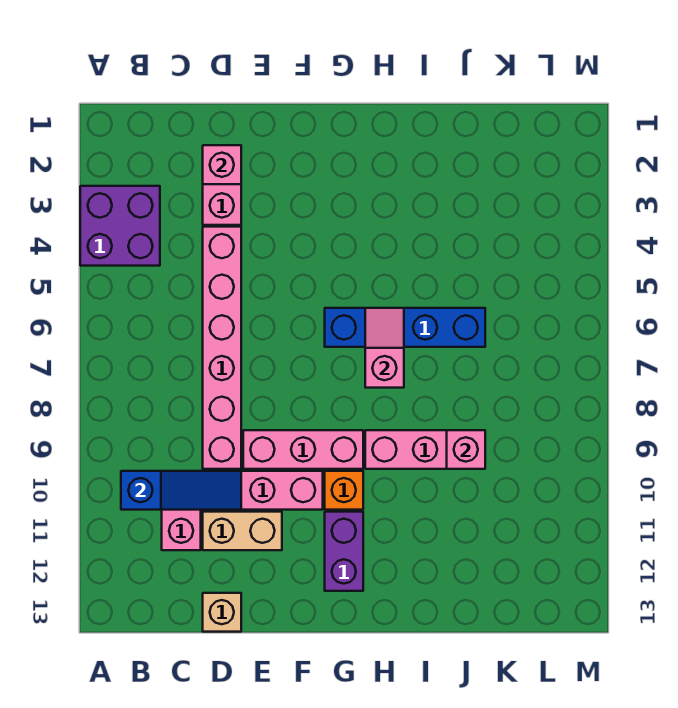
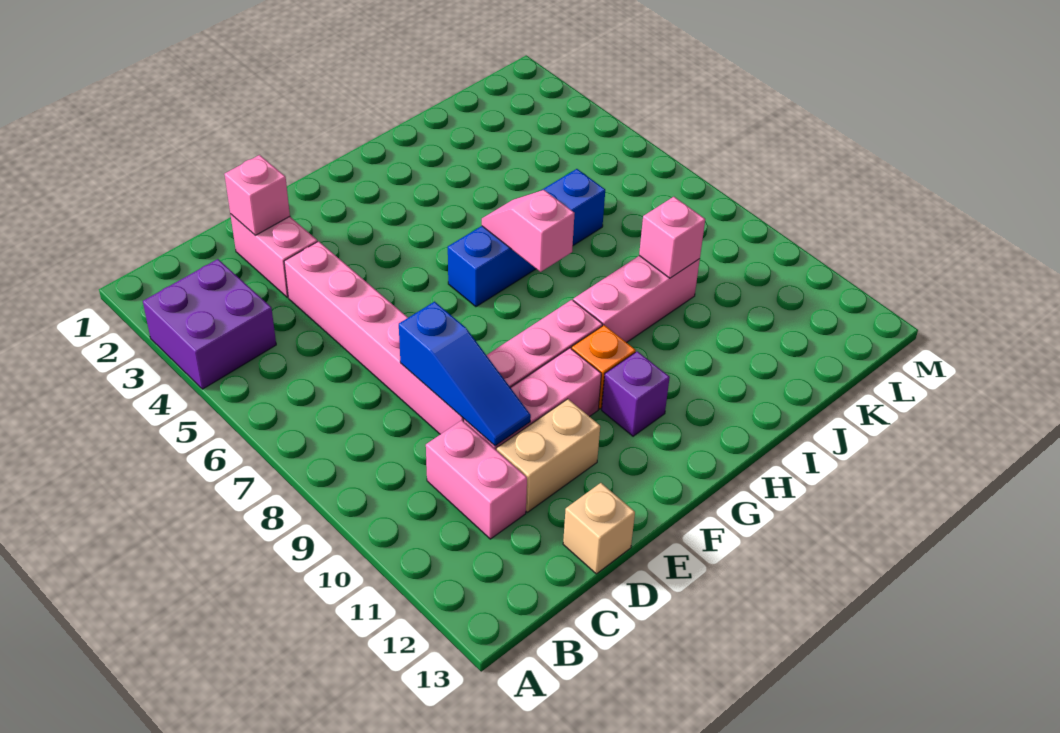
blue 1x3 slope [121,471,241,510] -> blue 1x3 slope turned to [399,302,531,446]
purple 1x2 brick [325,512,363,591] -> purple 1x1 brick [602,351,670,436]

